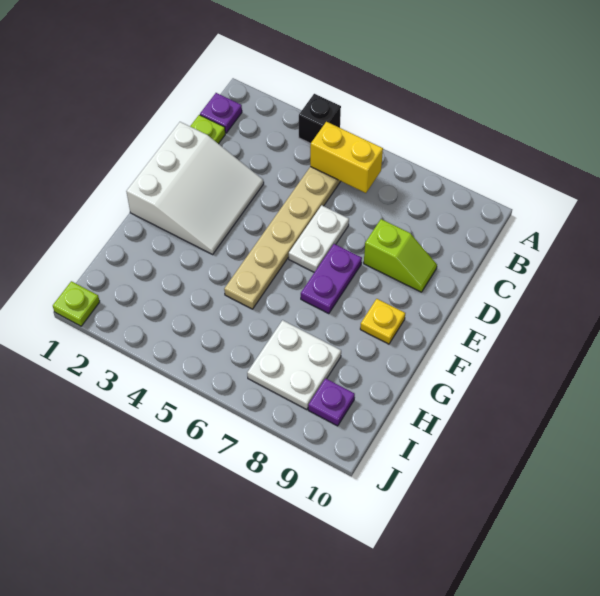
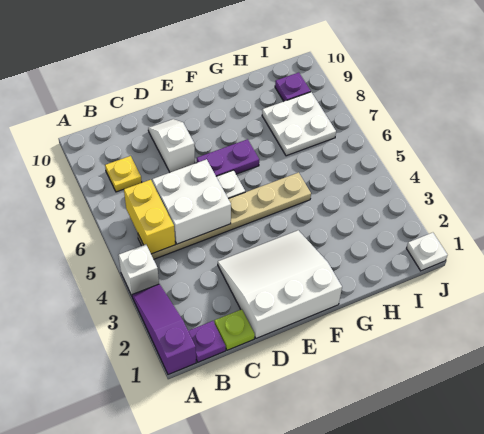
none -> purple 1x3 slope [132,284,196,375]
black 1x1 brick [299,94,341,144] -> white 1x1 brick [119,244,159,295]
none -> white 2x2 brick [152,159,231,244]
lime 1x2 slope [364,219,437,292] -> white 1x2 slope [148,119,195,172]
yellow 1x1 plate [360,299,405,344] -> yellow 1x1 plate moved to [105,156,142,192]
lime 1x1 plate [53,281,100,326] -> white 1x1 plate [406,233,447,271]

